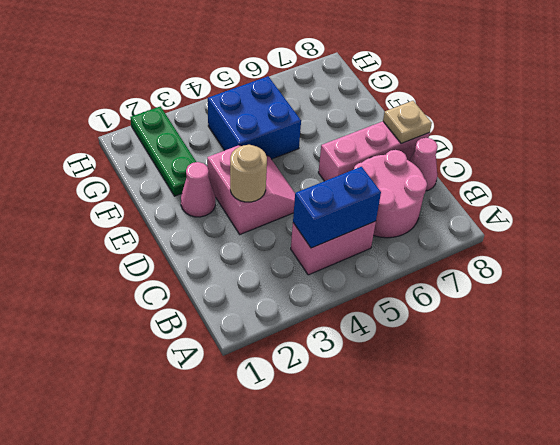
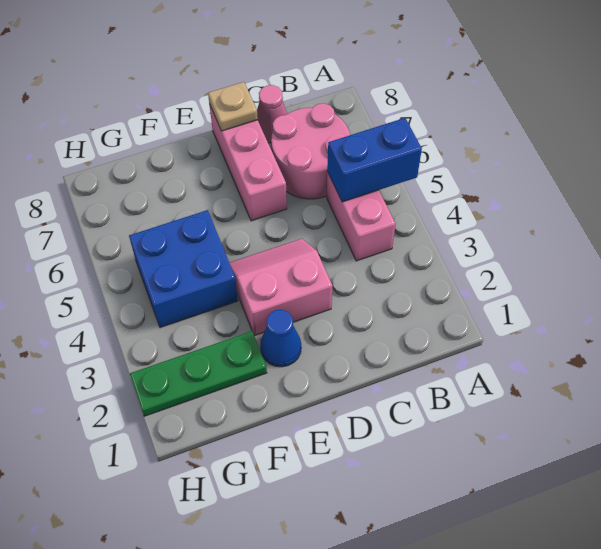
blue 1x2 brick [293,167,381,248] -> blue 1x2 brick turned to [327,118,422,202]
tan 1x1 round brick [230,145,267,202] -> none
pink 1x1 cone [181,162,215,217] -> blue 1x1 cone [260,310,301,367]

